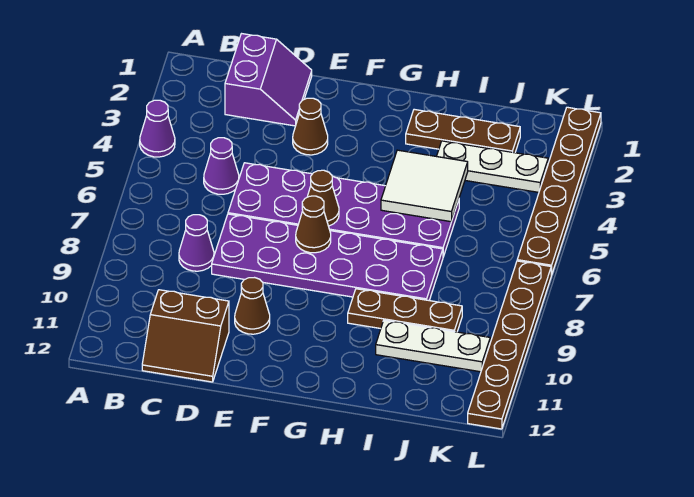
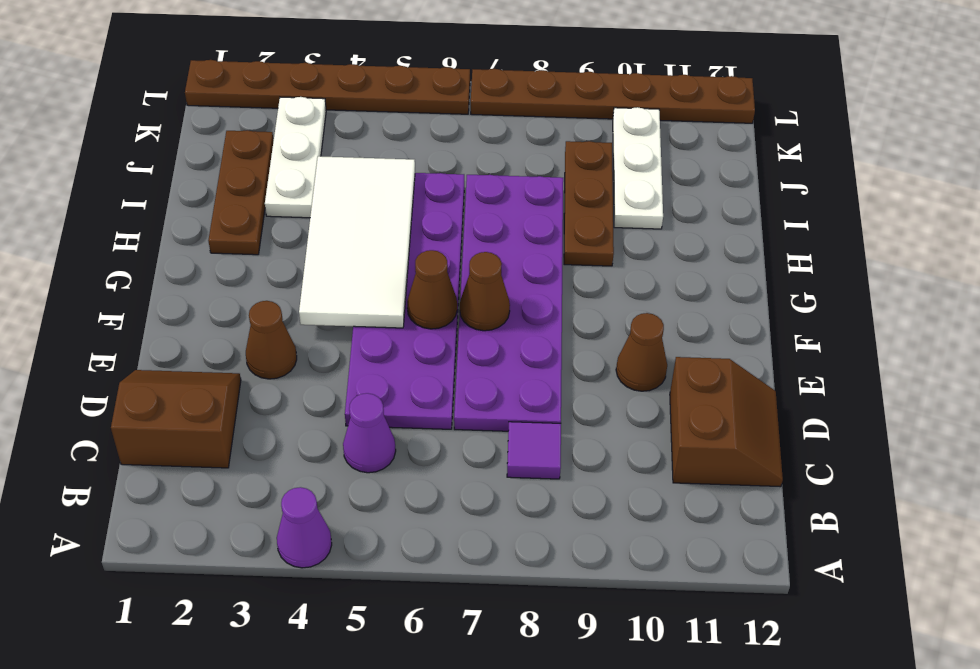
purple 2x2 slope [225,34,312,126] -> brown 2x2 slope [111,370,241,468]
purple 1x1 cone [179,215,214,271] -> purple 1x1 tile [507,422,561,479]
white 2x2 tile [381,150,468,222] -> white 2x4 tile [299,156,415,328]

